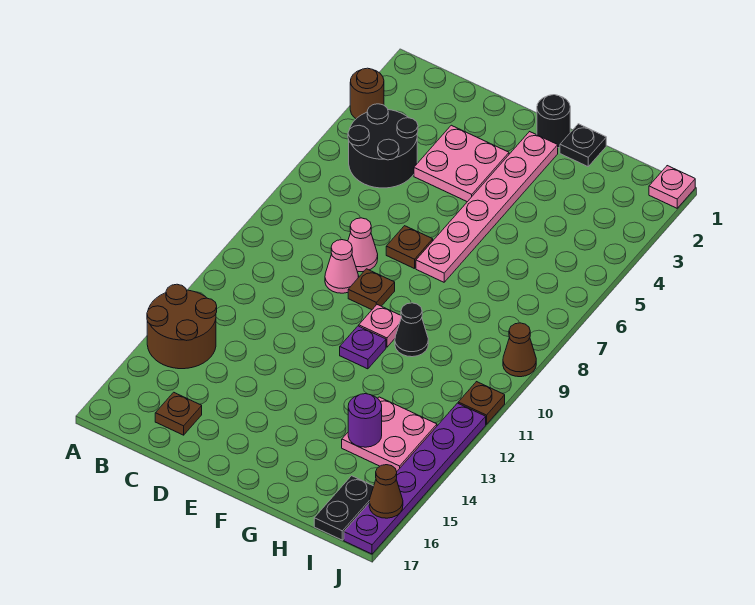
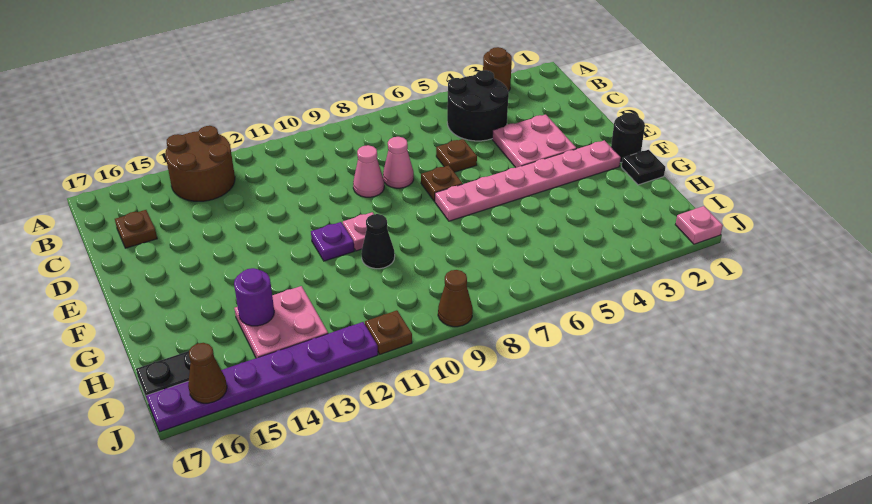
brown 1x1 plate [348,269,395,310] -> brown 1x1 plate moved to [436,139,477,172]

